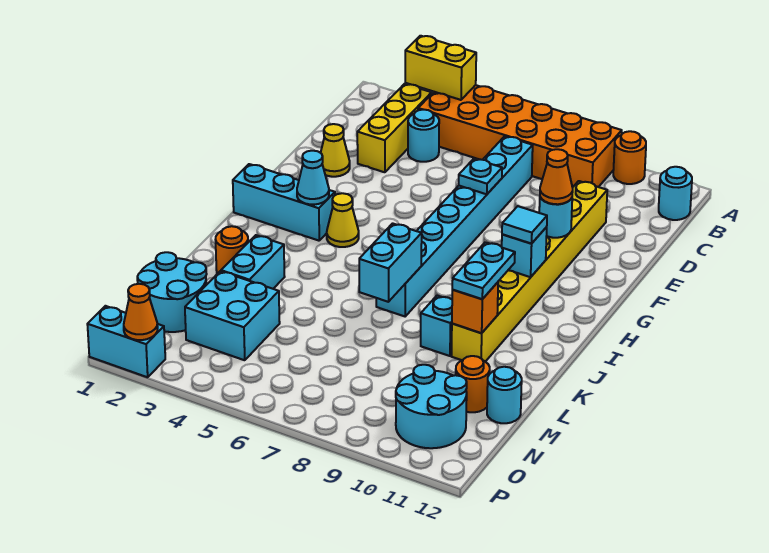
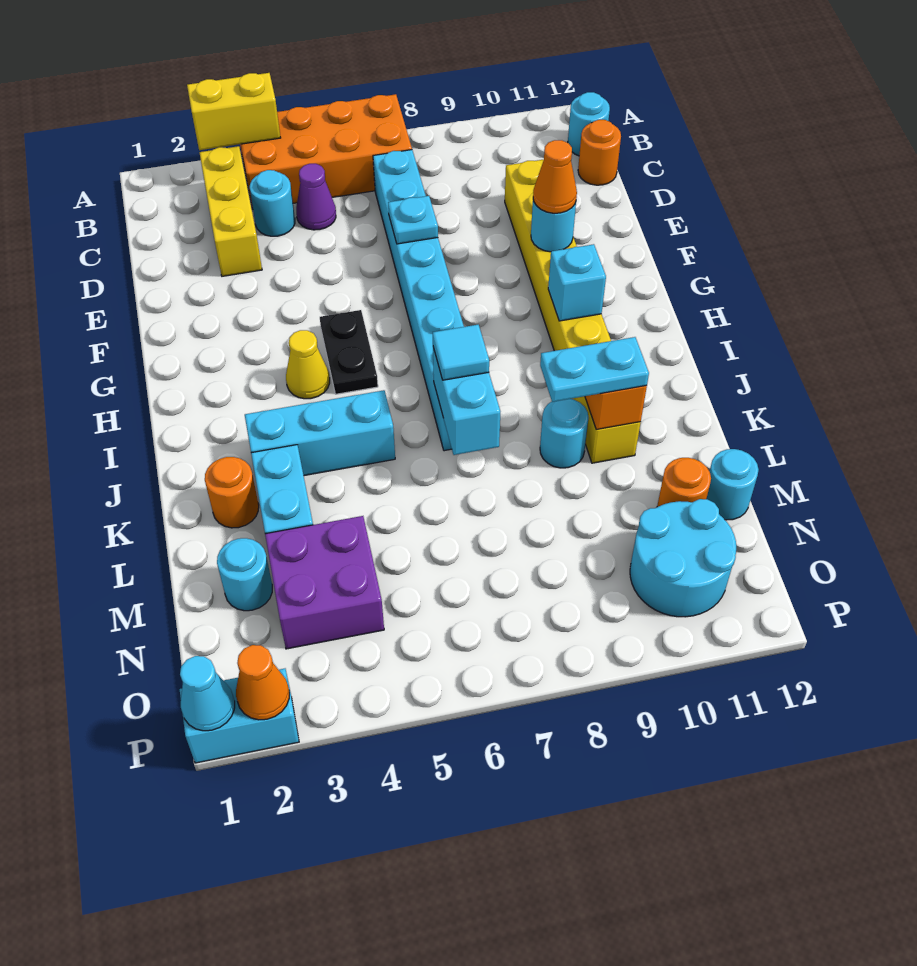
orange 2x6 brick [418,85,622,187] -> orange 2x4 brick [240,94,412,209]
orange 1x1 round brick [613,131,646,184] -> orange 1x1 round brick moved to [578,120,621,185]
none -> purple 1x1 cone [296,164,336,230]
yellow 1x1 cone [321,124,350,177] -> none
none -> black 1x2 plate [320,310,378,394]
cyan 1x3 brick [233,164,335,241] -> cyan 1x3 brick moved to [245,390,395,476]
cyan 1x1 cone [297,151,329,205] -> cyan 1x1 cone moved to [180,656,235,731]
cyan 1x1 tile [502,206,547,244] -> cyan 1x1 tile moved to [433,325,489,380]
cyan 1x2 plate [452,242,515,299] -> cyan 1x2 plate turned to [540,337,649,402]
cyan 1x1 brick [421,296,452,356] -> cyan 1x1 round brick [540,399,588,468]
cyan 2x2 round brick [137,252,207,332] -> cyan 1x1 round brick [217,538,272,611]
cyan 2x2 brick [185,271,280,360] -> purple 2x2 brick [265,516,384,649]

